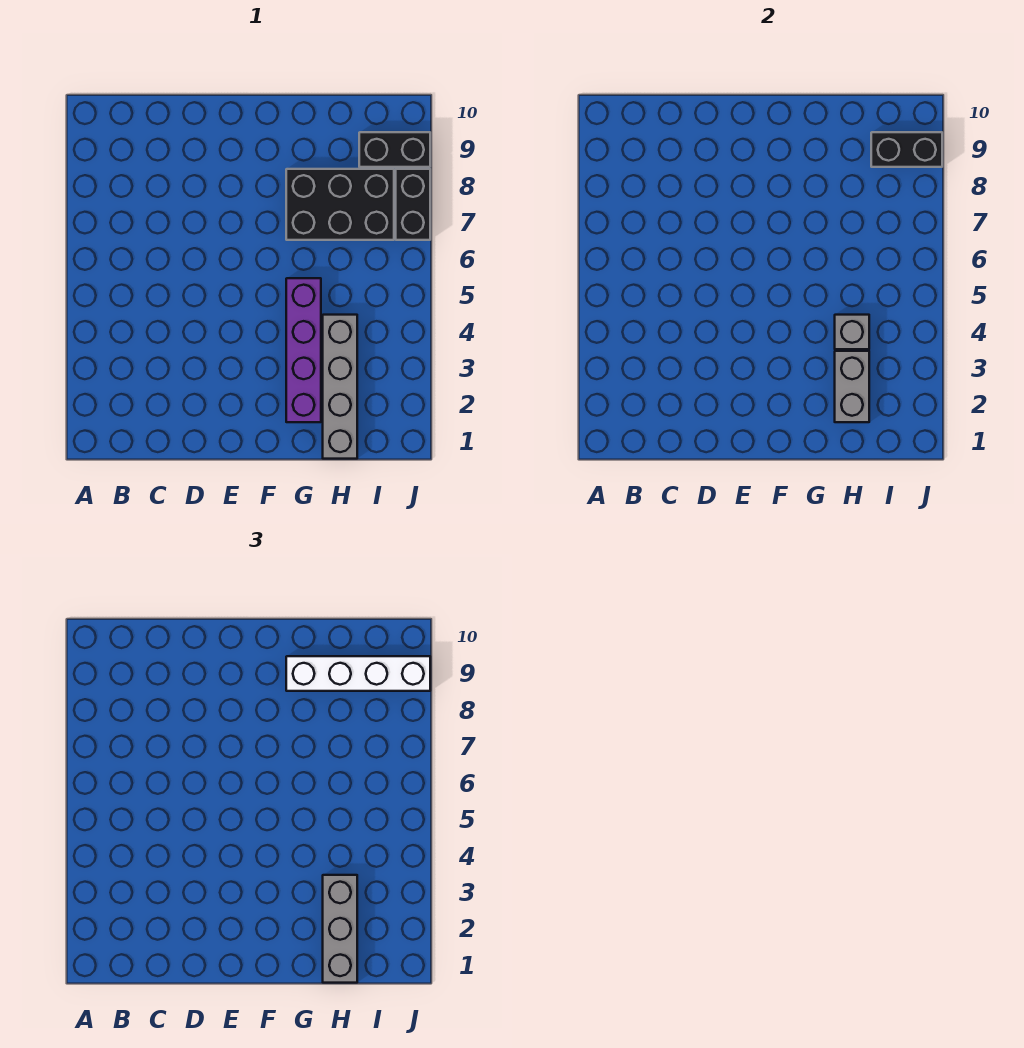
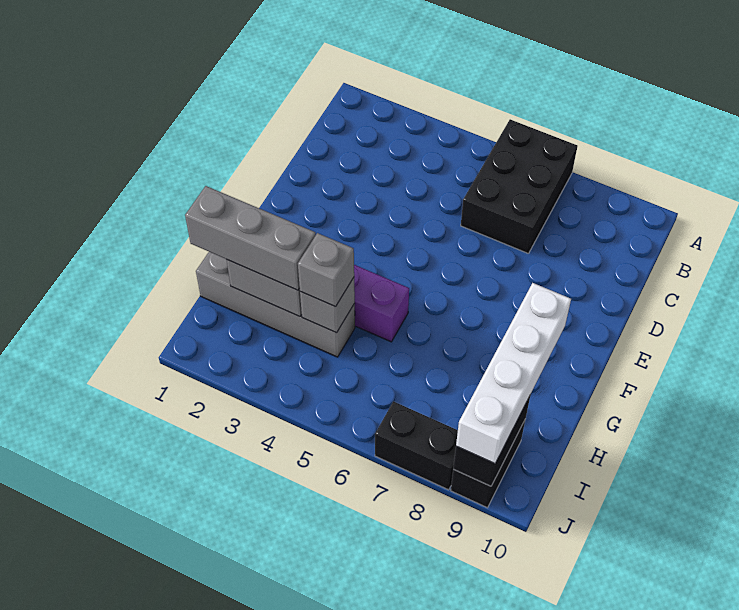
black 2x3 brick [286,169,394,240] -> black 2x3 brick moved to [461,119,578,254]
none -> grey 1x1 brick [298,233,354,307]

